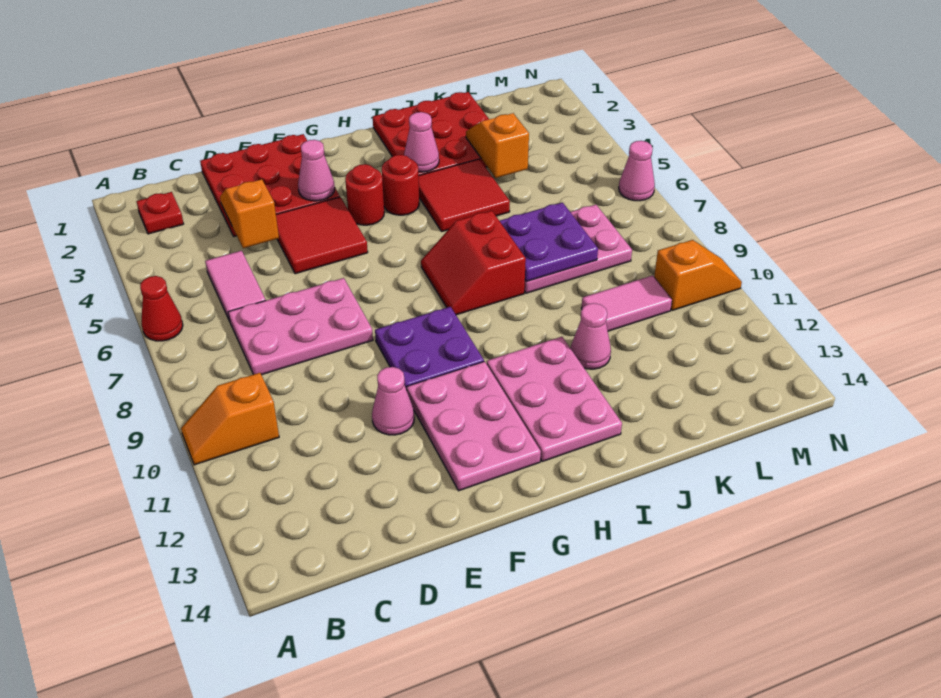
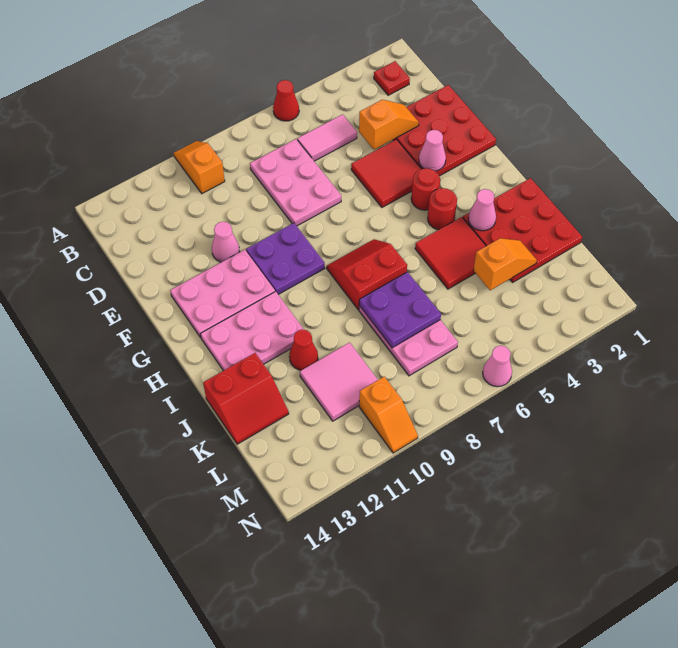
pink 1x1 cone [571,303,611,369] -> red 1x1 cone [289,329,318,370]
none -> red 2x2 slope [203,353,289,444]
pink 1x2 tile [581,275,672,331] -> pink 2x2 tile [300,343,378,421]

